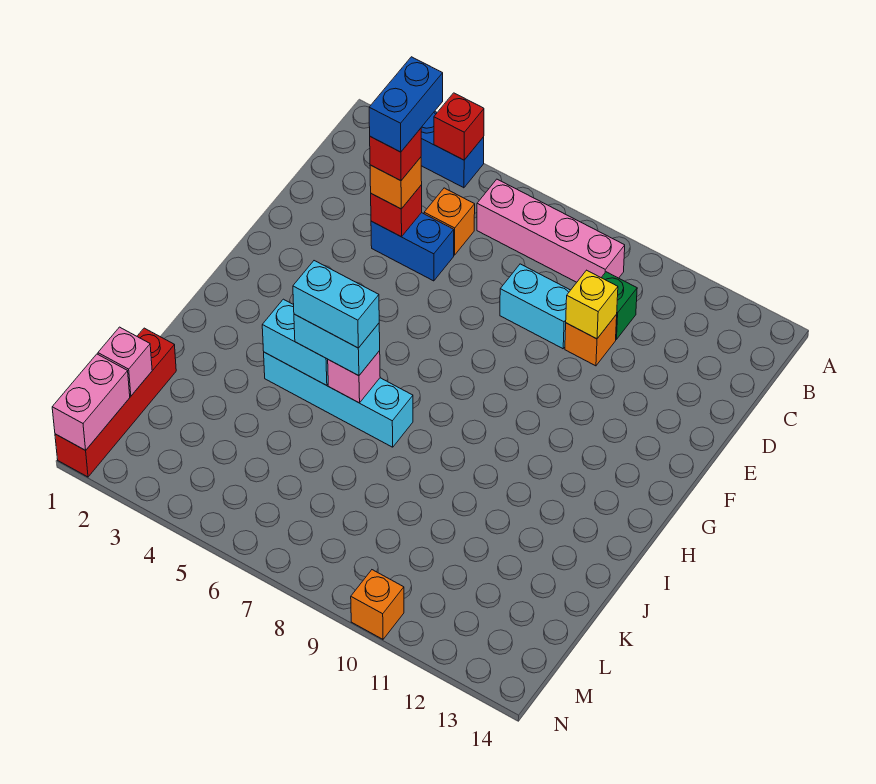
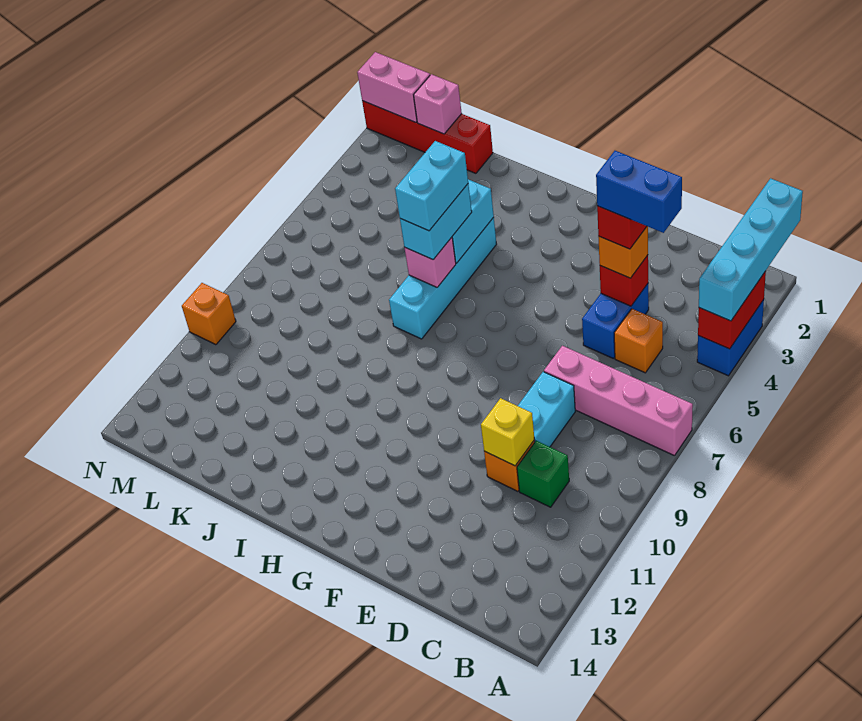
none -> cyan 1x4 brick [699,178,803,321]
red 1x1 brick [434,93,484,160] -> red 1x2 brick [698,271,766,349]
pink 1x4 brick [477,179,625,282] -> pink 1x4 brick turned to [544,346,693,456]

